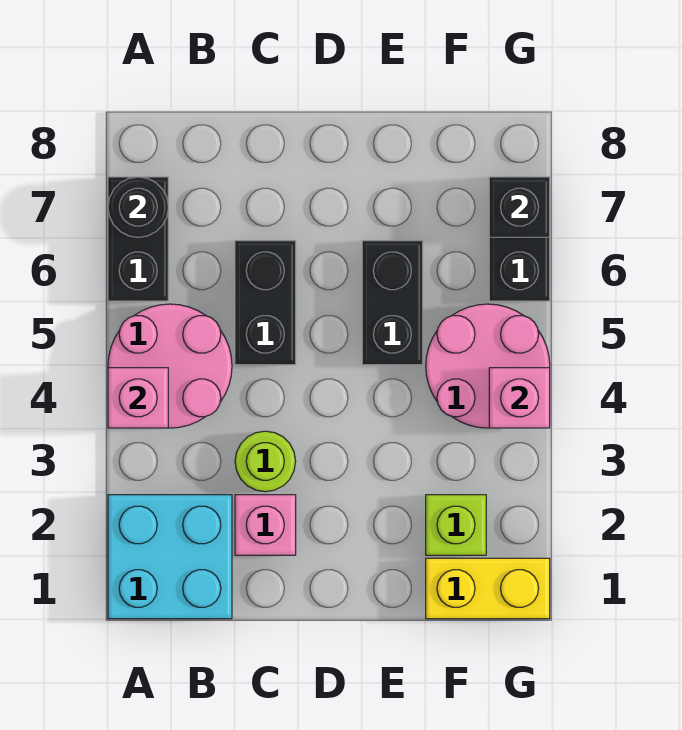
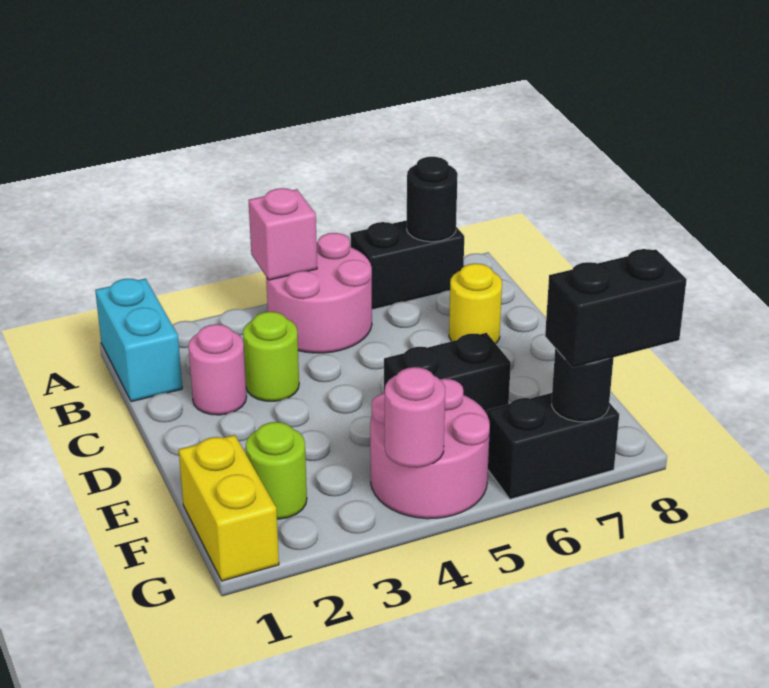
cyan 2x2 brick [108,495,232,619] -> cyan 1x2 brick [95,279,182,402]
pink 1x1 brick [235,495,296,555] -> pink 1x1 round brick [188,324,247,415]
black 1x2 brick [235,241,296,365] -> black 1x2 brick moved to [545,249,687,368]
none -> yellow 1x1 round brick [449,263,502,344]
lime 1x1 brick [426,495,486,555] -> lime 1x1 round brick [246,422,307,519]
pink 1x1 brick [489,368,550,428] -> pink 1x1 round brick [385,367,445,468]
black 1x1 brick [489,177,550,237] -> black 1x1 round brick [552,348,614,422]

